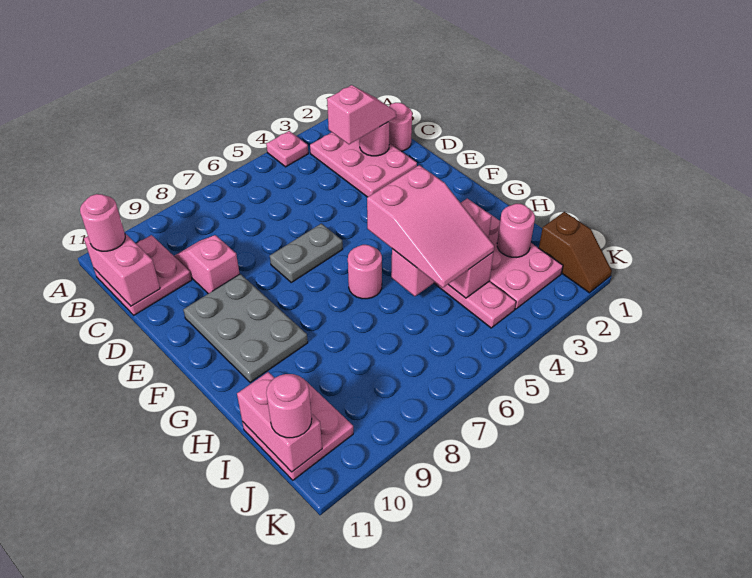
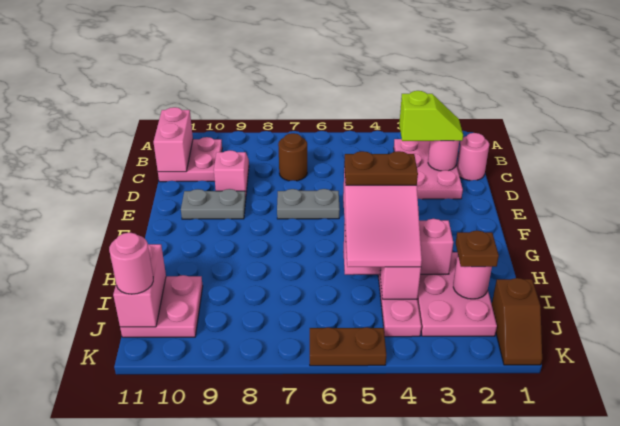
pink 1x1 plate [266,131,308,167] -> none
pink 1x1 round brick [80,194,125,251] -> none
pink 1x2 slope [327,85,396,144] -> lime 1x2 slope [399,91,463,141]
none -> brown 1x1 round brick [278,133,307,181]
grey 2x3 plate [183,274,308,383] -> grey 1x2 plate [181,189,246,219]
none -> brown 1x2 plate [344,151,418,185]
pink 1x1 round brick [348,245,382,299] -> none
none -> brown 1x1 plate [456,231,499,267]
none -> brown 1x2 plate [310,327,386,366]

